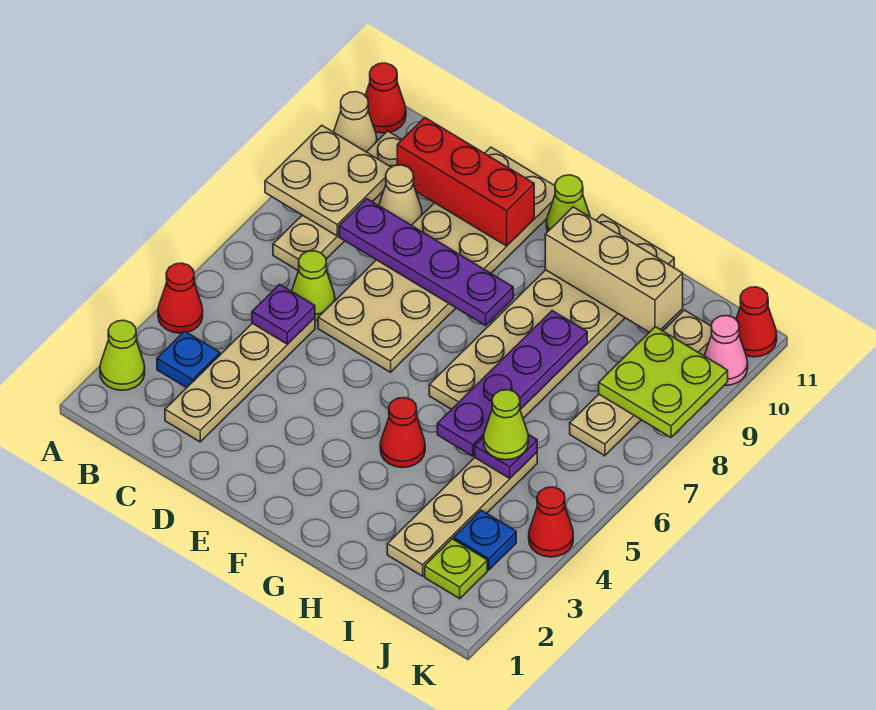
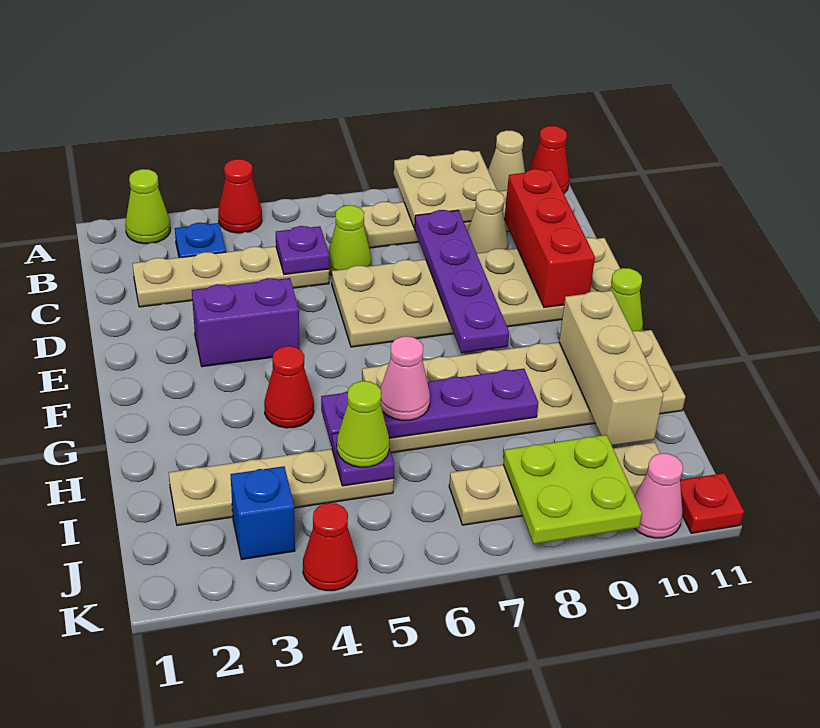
none -> purple 1x2 brick [192,278,299,367]
none -> pink 1x1 cone [380,336,430,421]
lime 1x1 plate [425,539,487,599] -> none
blue 1x1 plate [454,510,516,570] -> blue 1x1 brick [231,466,295,559]
red 1x1 cone [736,287,777,357] -> red 1x1 plate [680,473,744,533]

